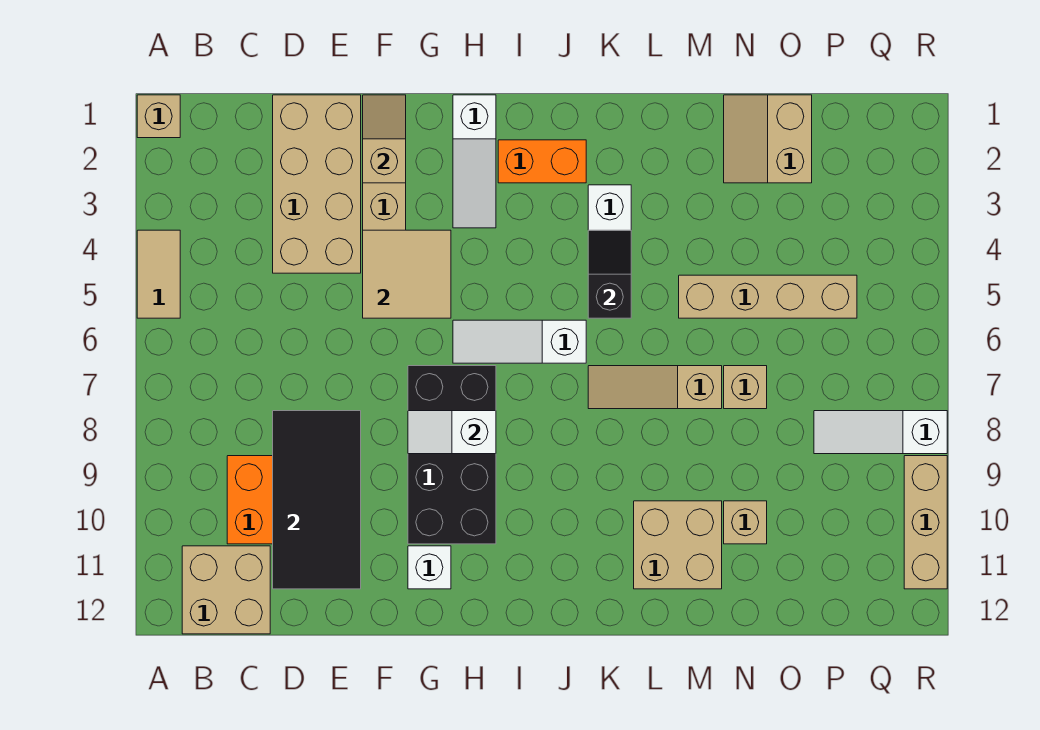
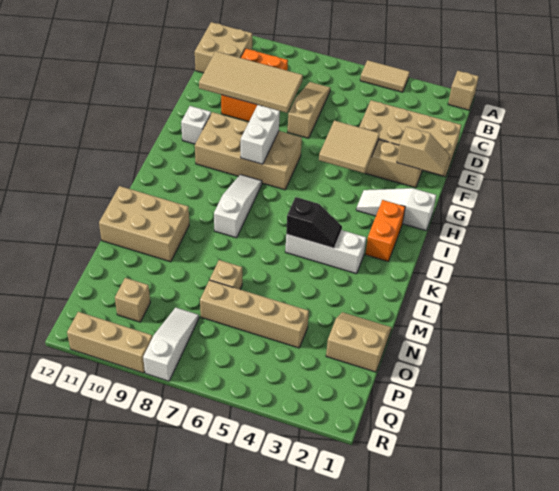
black 2x4 tile [273,411,361,589] -> tan 2x4 tile [199,51,303,113]
black 2x4 brick [408,366,496,544] -> tan 2x4 brick [195,112,302,190]
white 1x2 slope [408,411,496,454] -> white 1x2 brick [241,105,280,164]
white 1x3 slope [453,320,586,363] -> white 1x3 slope moved to [214,175,262,238]
tan 1x3 slope [588,366,722,409] -> tan 1x3 slope moved to [288,82,330,138]
tan 2x2 brick [634,501,722,589] -> tan 2x3 brick [99,186,189,262]
tan 1x4 brick [679,275,857,318] -> tan 1x4 brick turned to [200,280,309,348]
tan 1x1 brick [724,501,767,544] -> tan 1x1 brick moved to [115,278,150,322]

